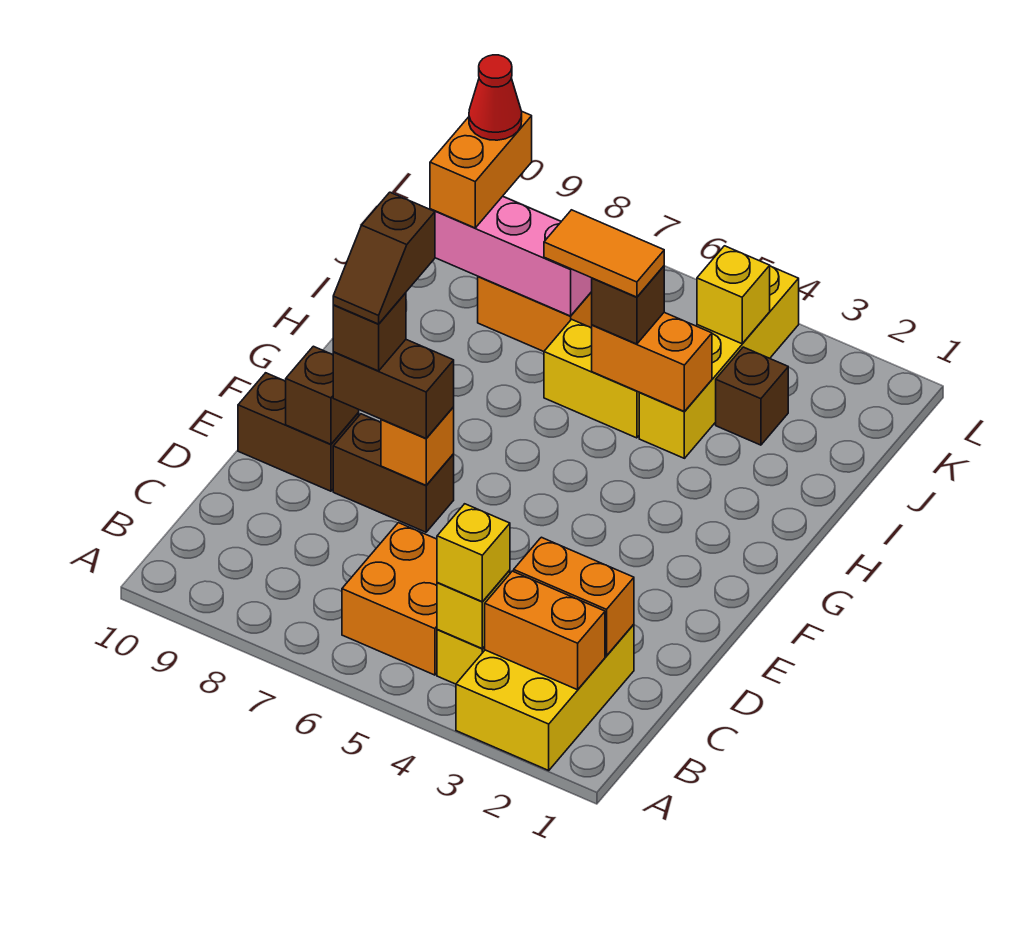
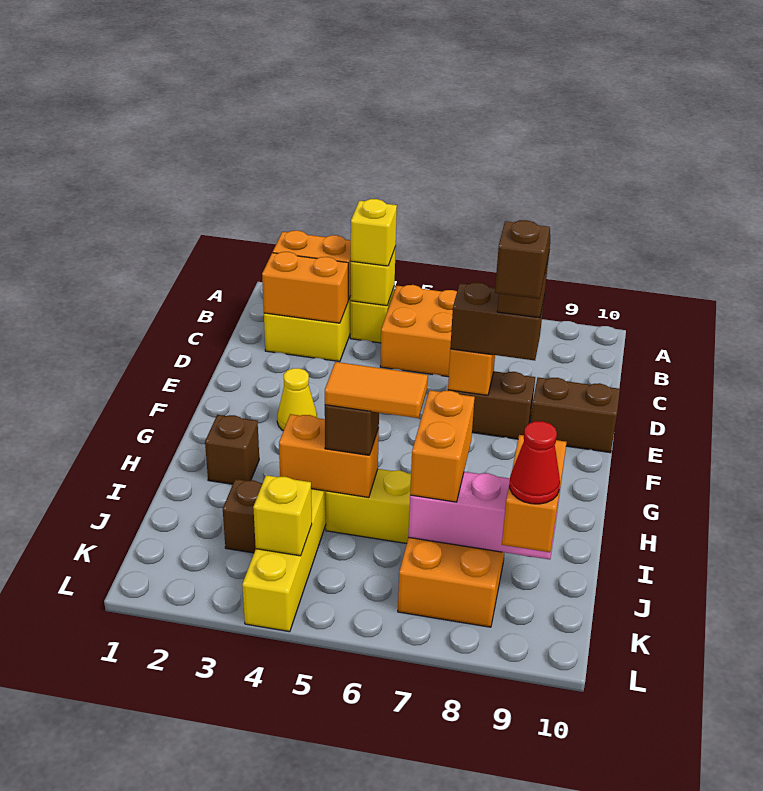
brown 1x1 brick [285,346,359,444] -> brown 1x1 brick moved to [205,415,259,484]
none -> yellow 1x1 cone [277,368,317,431]
none -> orange 1x2 brick [410,390,475,502]

